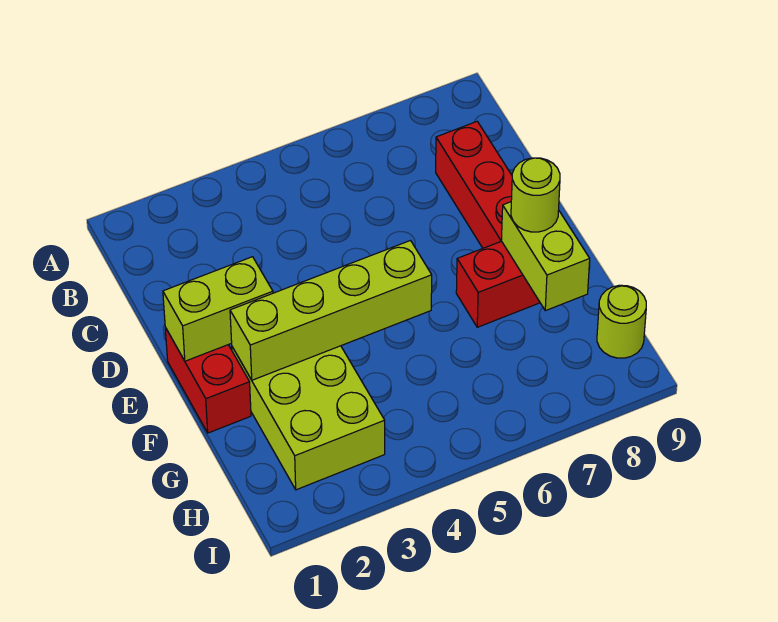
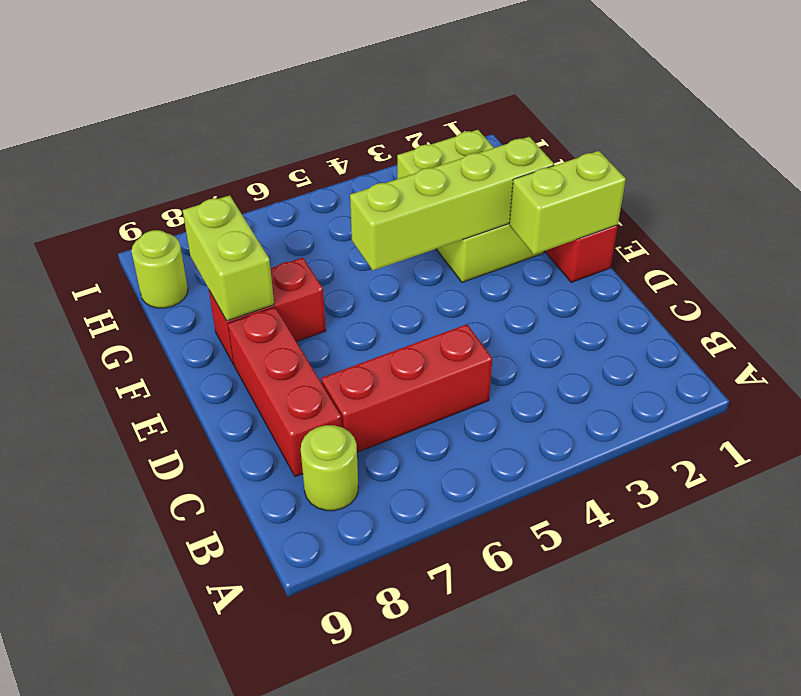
none -> red 1x3 brick [321,324,492,452]
lime 1x1 round brick [511,158,560,232] -> lime 1x1 round brick moved to [301,425,358,511]

